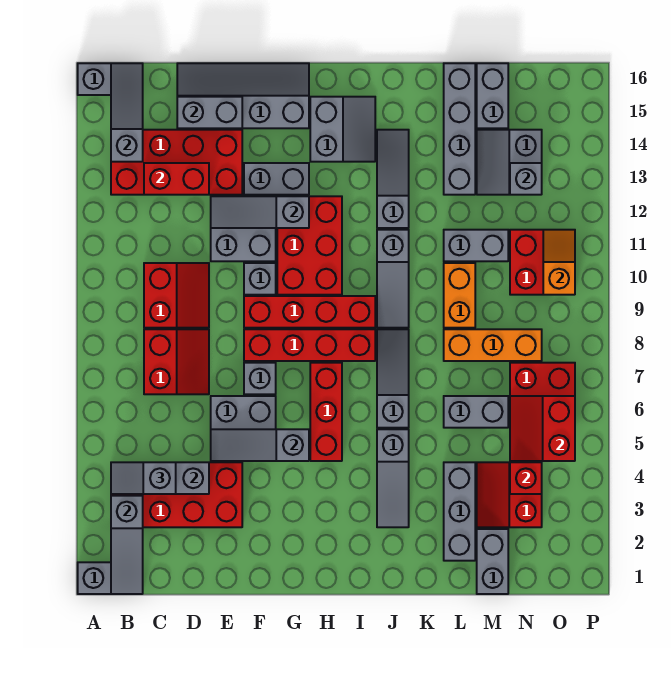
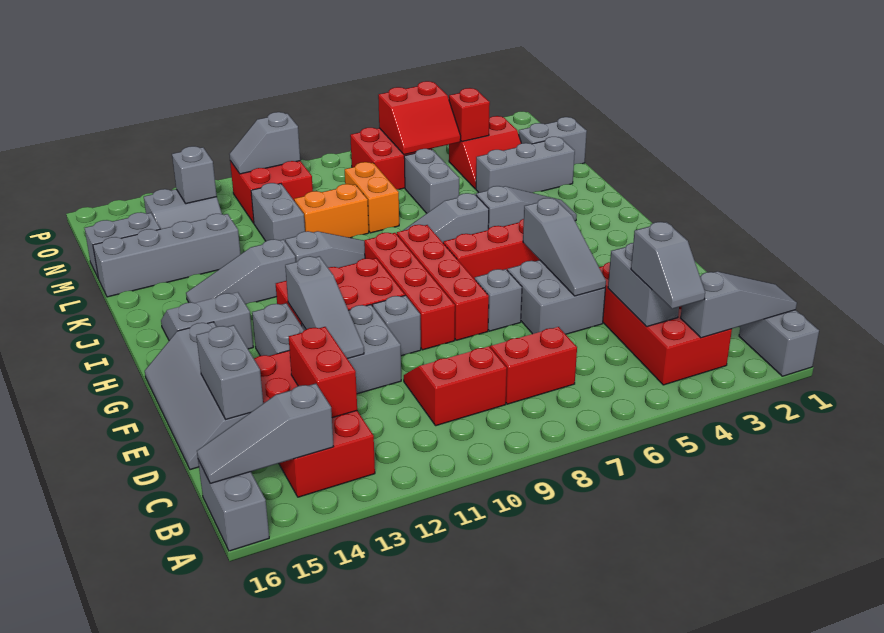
orange 1x3 brick [444,329,542,361] -> orange 1x2 brick [345,162,399,233]
orange 1x2 slope [543,230,575,295] -> grey 1x2 slope [229,112,300,174]

